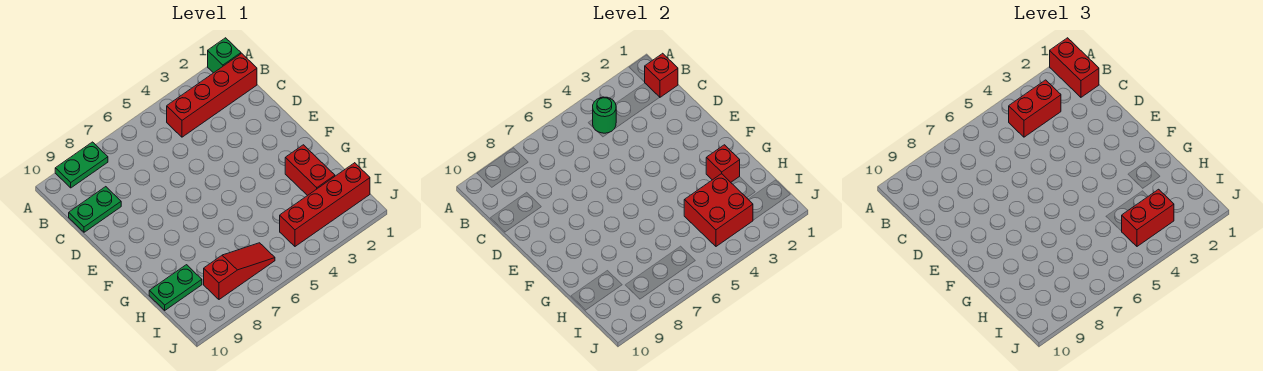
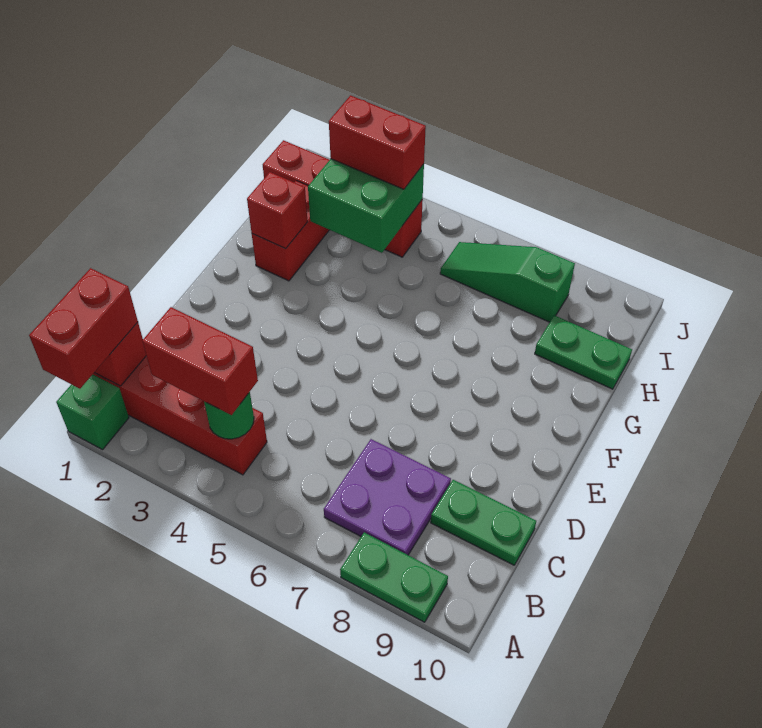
none -> purple 2x2 plate [324,439,451,555]
red 2x2 brick [684,174,753,246] -> green 2x2 brick [308,159,424,253]
red 1x3 slope [204,243,275,299] -> green 1x3 slope [440,242,575,322]

